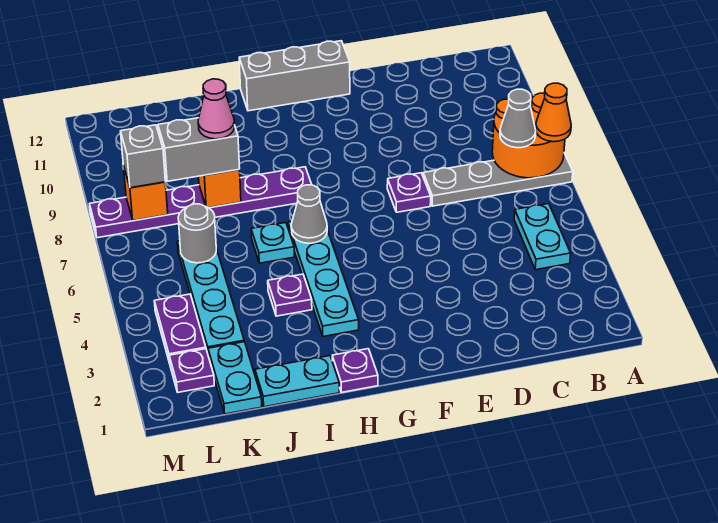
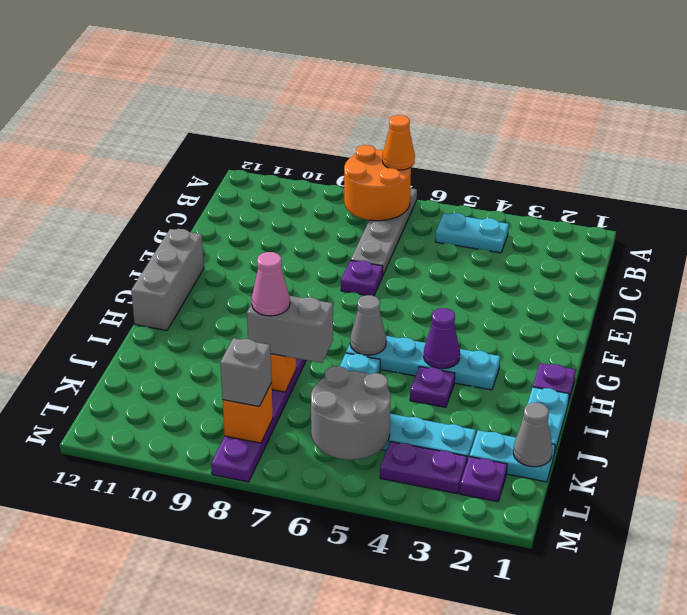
grey 1x1 cone [500,89,536,148] -> grey 1x1 cone moved to [513,403,552,467]
none -> purple 1x1 cone [424,308,460,369]
grey 1x2 brick [158,118,240,181] -> grey 1x2 brick turned to [247,296,333,363]
grey 1x1 round brick [178,204,216,263] -> grey 2x2 round brick [311,366,391,460]

